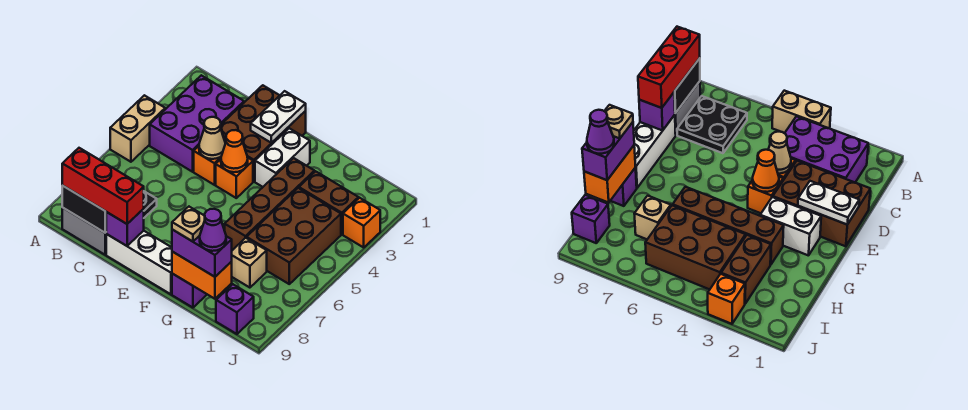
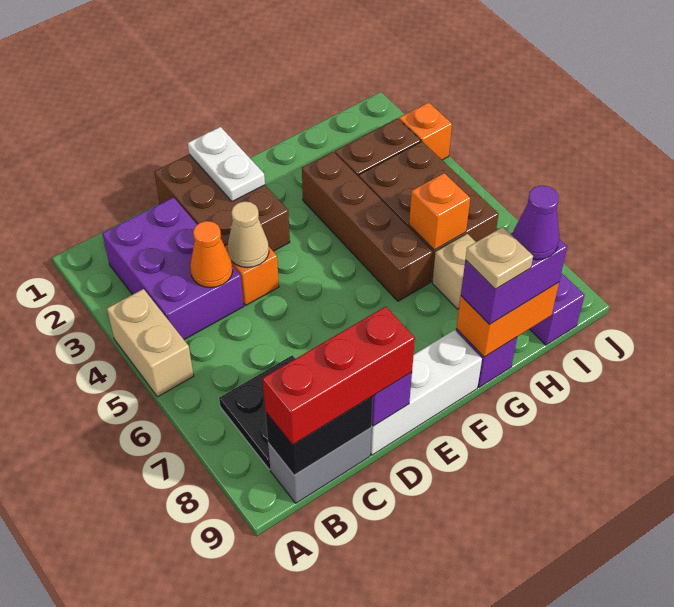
orange 1x1 brick [216,158,253,198] -> orange 1x1 brick moved to [409,173,470,250]
orange 1x1 cone [221,130,248,172] -> orange 1x1 cone moved to [190,221,233,288]
white 1x2 brick [255,128,310,187] -> none

